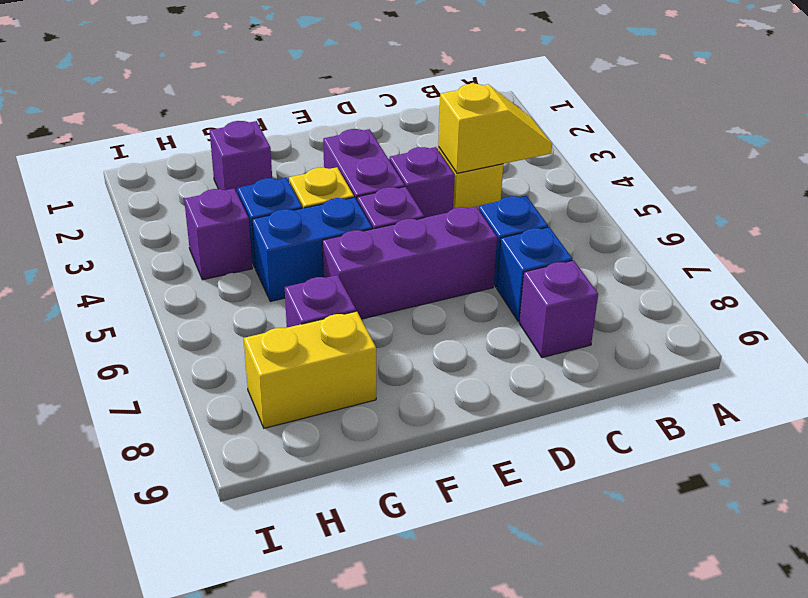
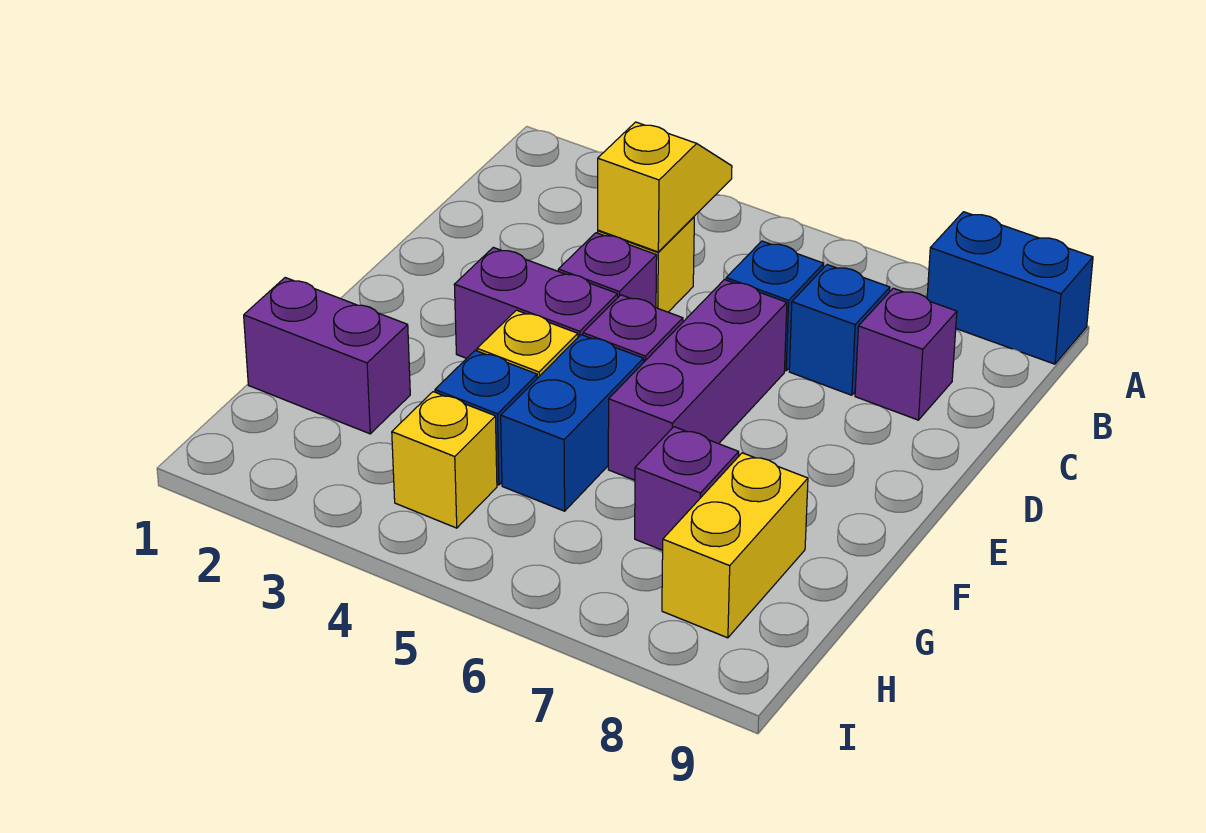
none -> blue 1x2 brick [927,212,1093,364]
purple 1x1 brick [210,121,272,194] -> purple 1x2 brick [244,278,410,434]
purple 1x1 brick [184,188,252,280] -> yellow 1x1 brick [392,392,497,528]

